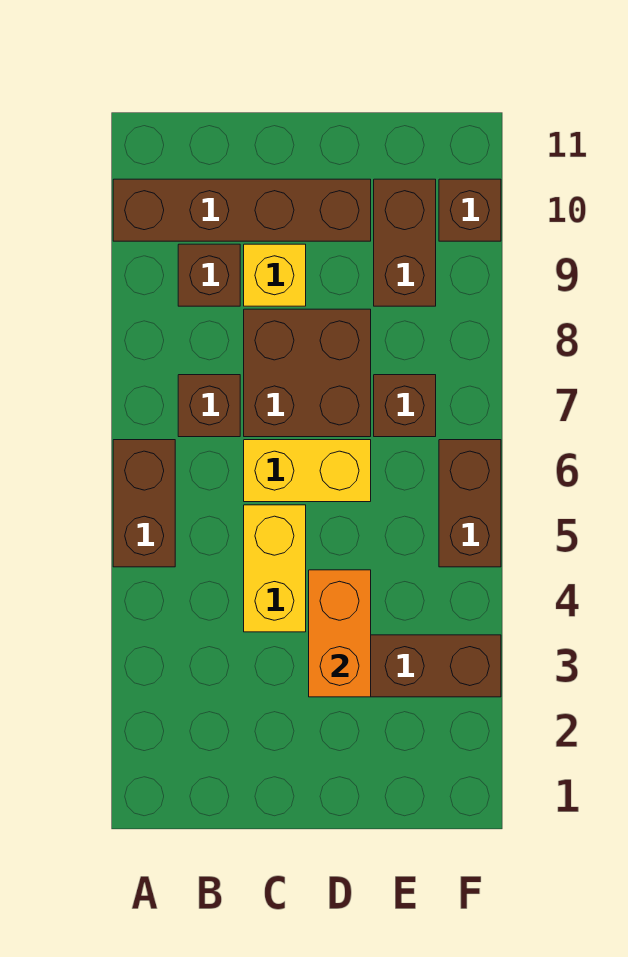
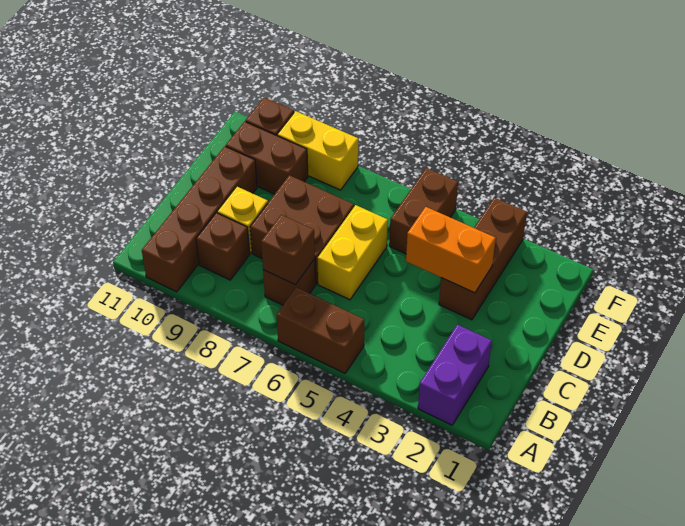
none -> purple 1x2 brick [418,325,492,425]
yellow 1x2 brick [244,505,306,632] -> yellow 1x2 brick moved to [277,111,358,190]
brown 1x1 brick [374,375,436,437] -> brown 1x1 brick moved to [261,215,315,285]
brown 1x2 brick [439,440,501,567] -> brown 1x2 brick turned to [389,168,458,254]

